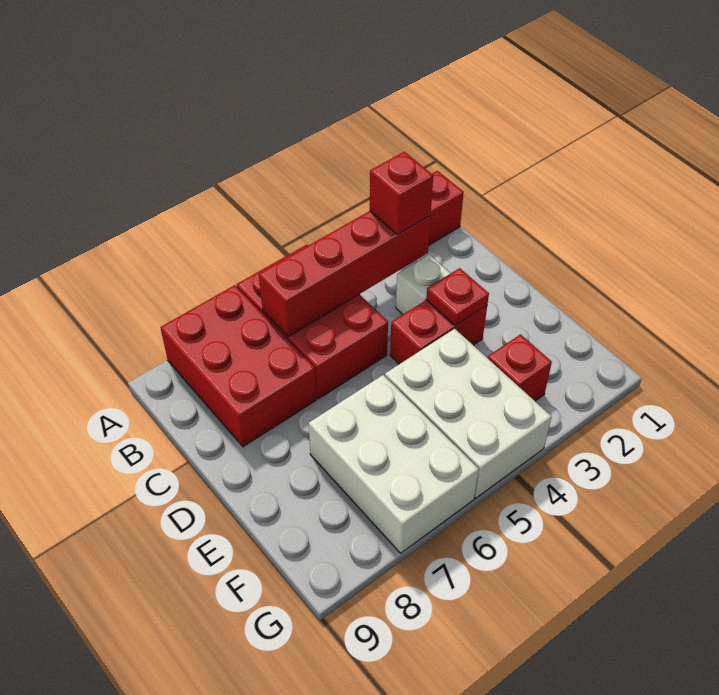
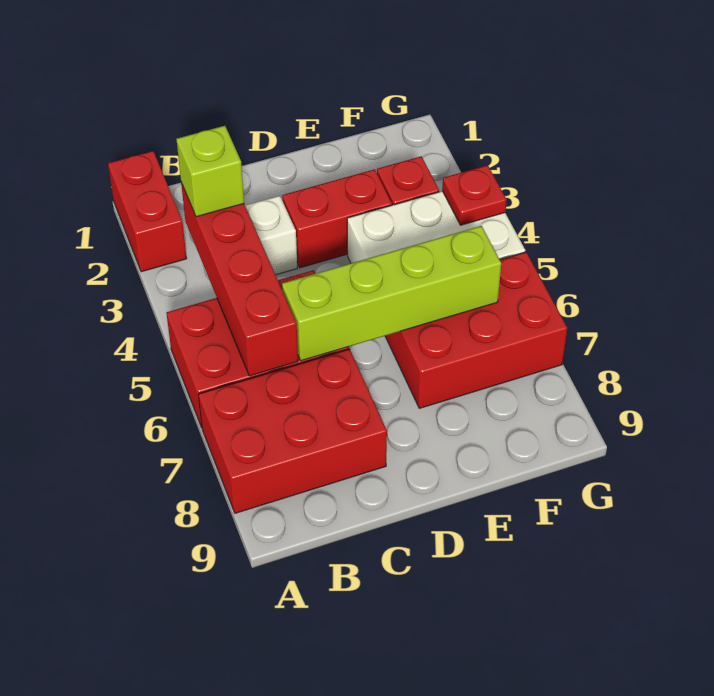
red 1x1 brick [370,152,433,234] -> lime 1x1 brick [176,126,244,217]
none -> lime 1x4 brick [282,226,501,361]
red 1x2 brick [390,300,487,364] -> red 1x2 brick turned to [282,169,392,268]
red 1x1 plate [426,268,489,326] -> red 1x1 plate moved to [442,165,507,225]
white 2x3 brick [308,375,479,553] -> red 2x3 brick [385,252,567,408]

